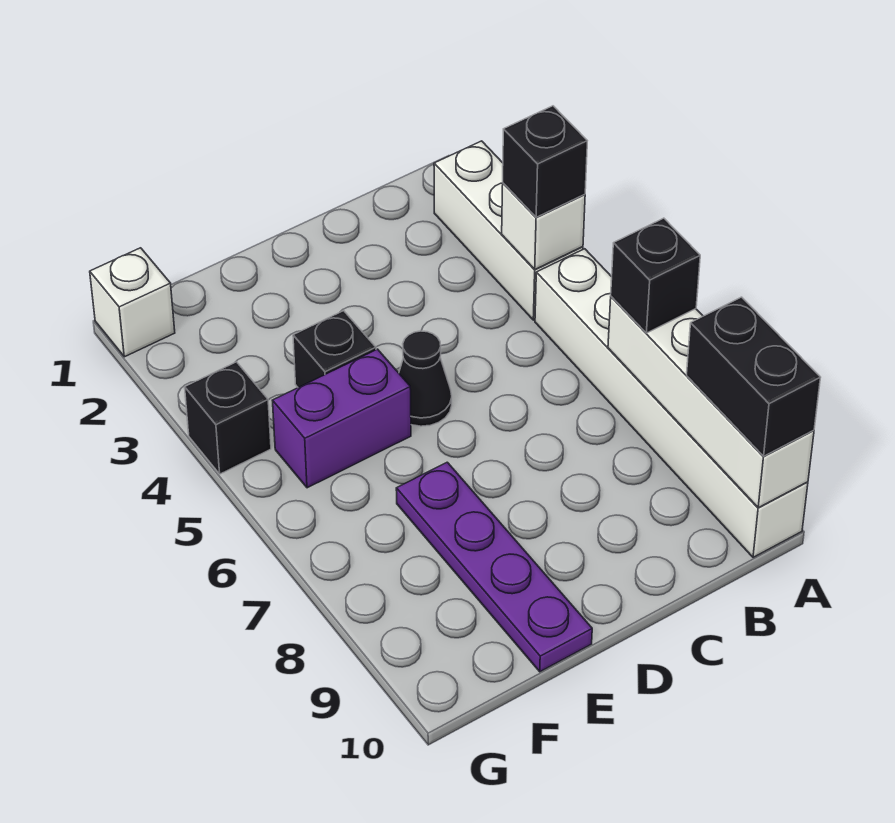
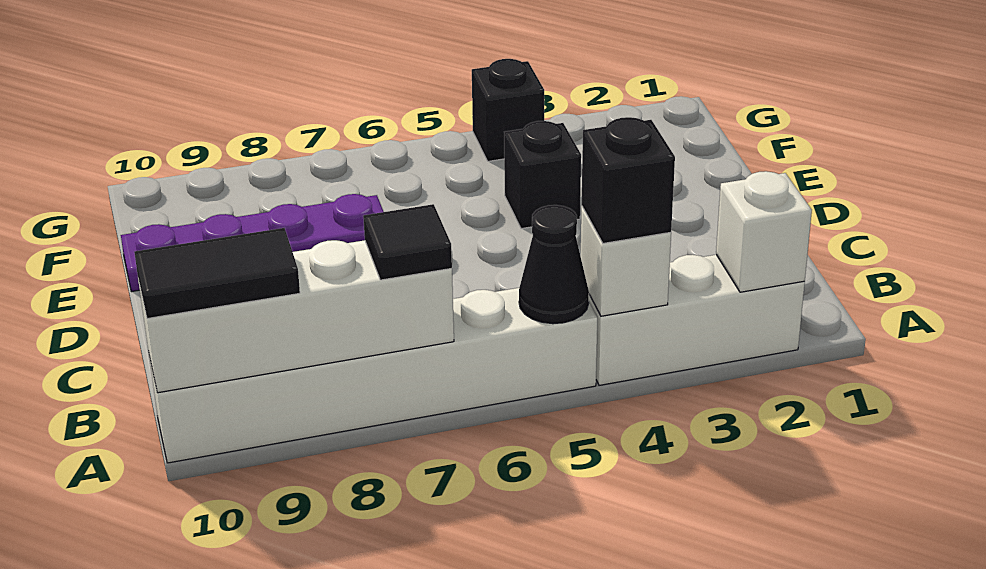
black 1x1 brick [611,218,700,333] -> black 1x1 tile [363,204,452,280]
black 1x2 brick [687,297,821,456] -> black 1x2 tile [134,228,300,319]
black 1x1 cone [399,331,452,426] -> black 1x1 cone moved to [519,205,589,324]
purple 1x2 brick [272,349,411,488] -> none
white 1x1 brick [90,248,175,357] -> white 1x1 brick moved to [716,171,812,292]

